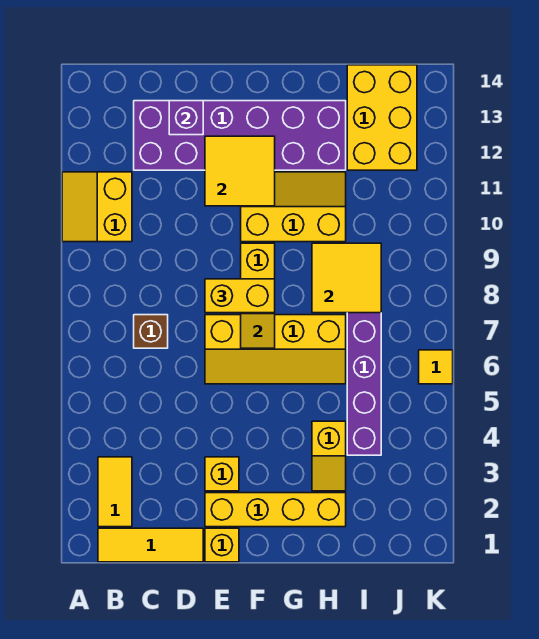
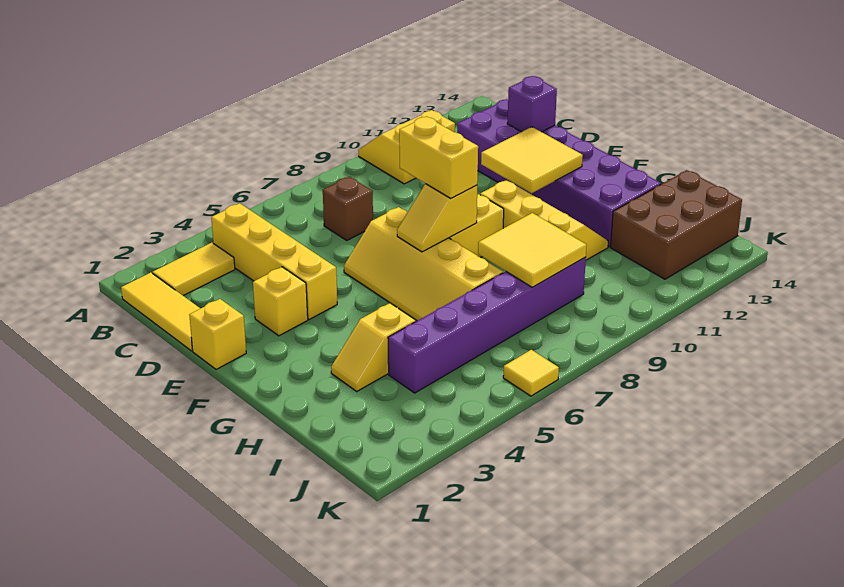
yellow 1x4 brick [205,493,346,527] -> yellow 1x4 brick moved to [211,203,337,320]
yellow 2x3 brick [347,65,417,170] -> brown 2x3 brick [611,170,742,279]

